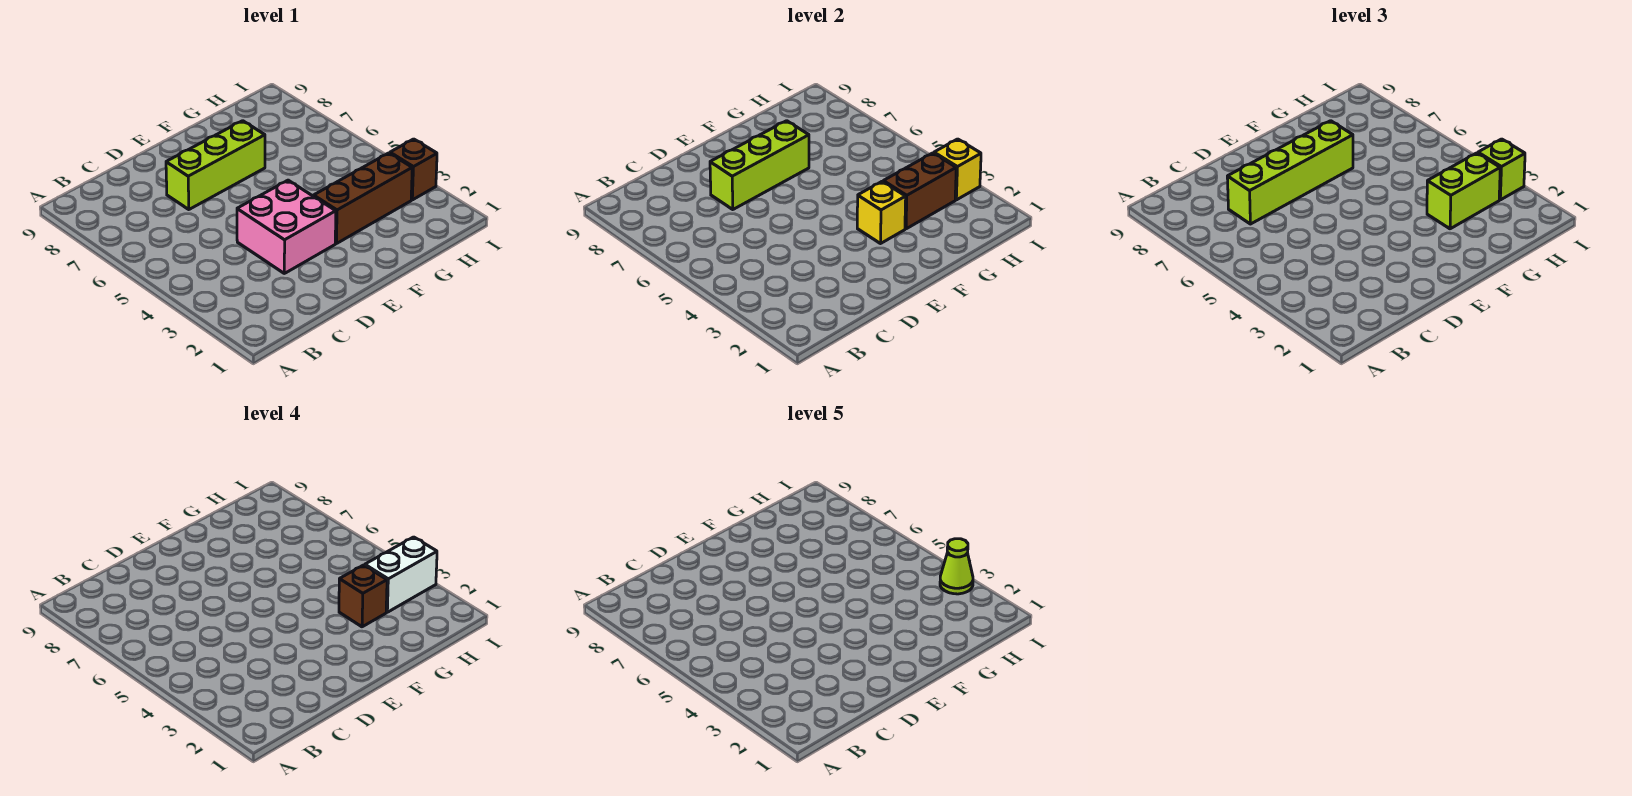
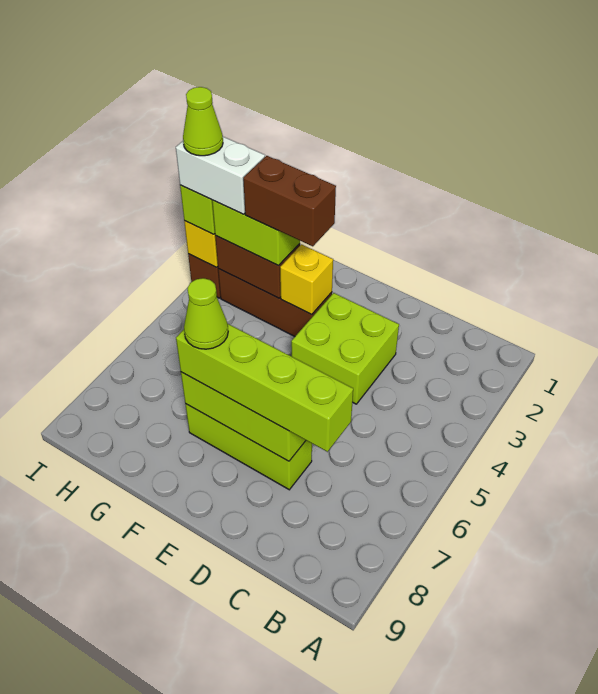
pink 2x2 brick [237,180,336,273] -> lime 2x2 brick [291,293,399,404]
none -> lime 1x1 cone [184,278,228,349]
brown 1x1 brick [339,565,387,627] -> brown 1x2 brick [243,156,336,246]

